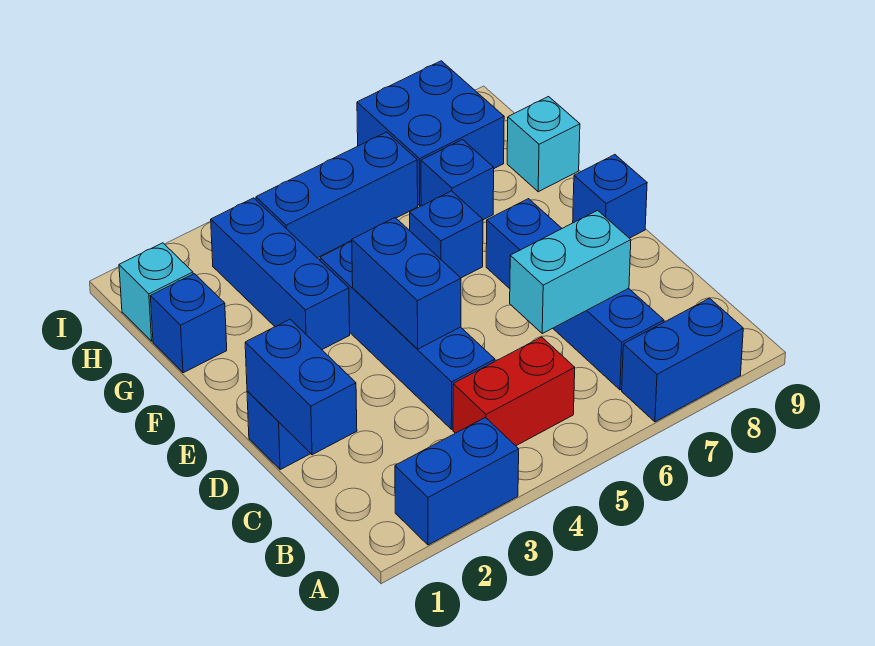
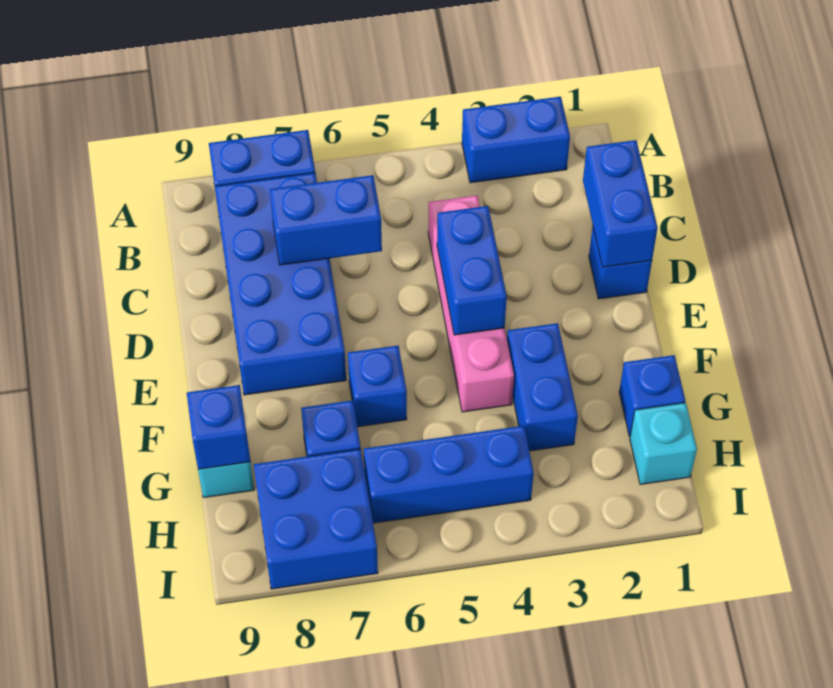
red 1x2 brick [453,337,575,446] -> none
blue 1x4 brick [486,199,664,390] -> blue 2x4 brick [215,173,346,395]
blue 1x4 brick [320,242,495,429] -> pink 1x4 brick [428,195,514,412]
cyan 1x2 brick [510,210,631,334] -> blue 1x2 brick [270,175,382,265]
blue 1x1 brick [573,155,647,238] -> blue 1x1 brick moved to [187,385,251,469]
blue 1x3 brick [211,198,350,349] -> blue 1x2 brick [507,323,578,451]

